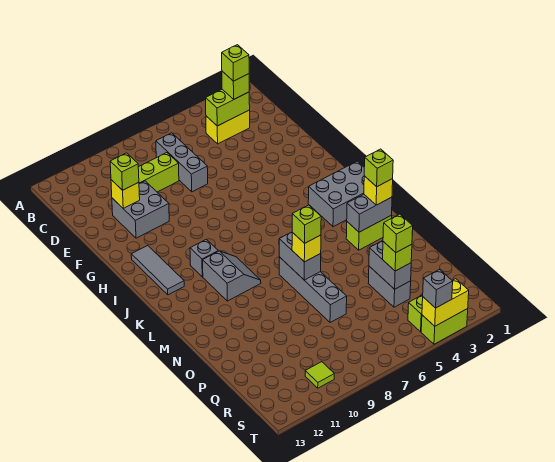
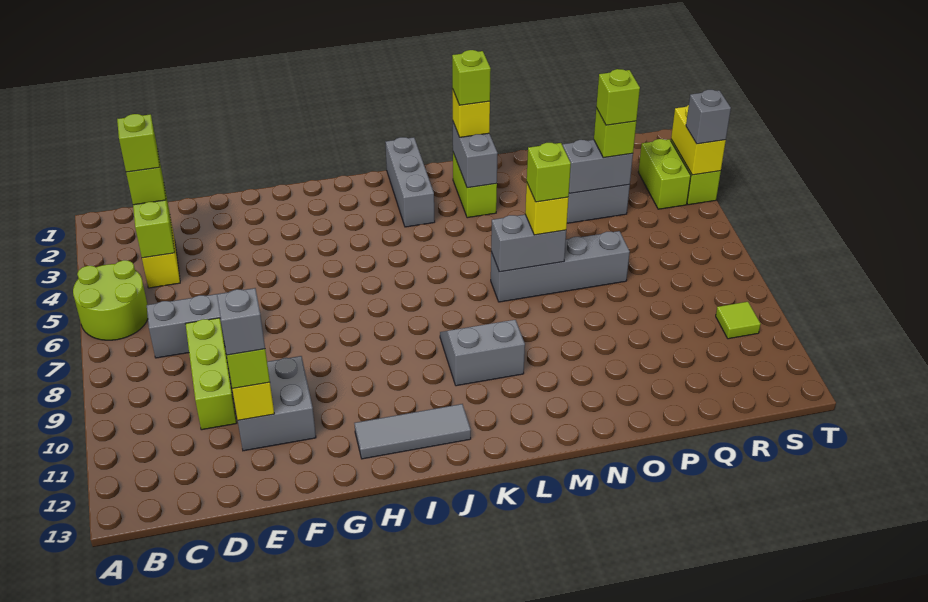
none -> lime 2x2 round brick [73,260,148,340]
grey 2x3 brick [308,161,364,227] -> grey 1x3 brick [385,137,435,227]
grey 1x1 brick [190,239,218,277] -> grey 1x1 brick moved to [217,288,265,355]

